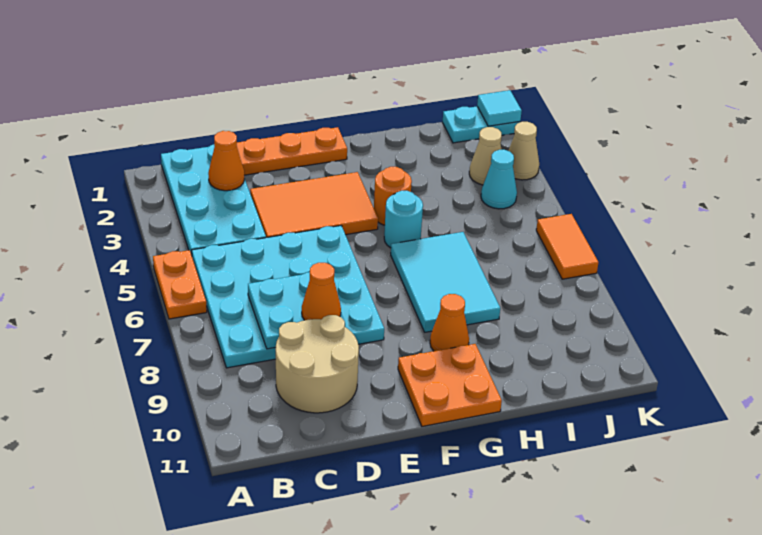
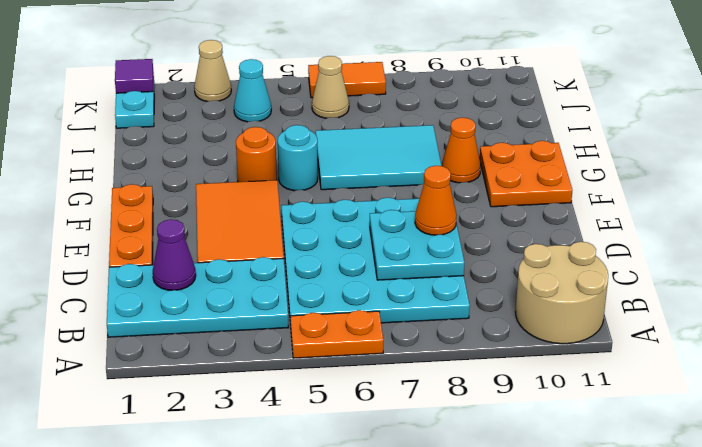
orange 1x1 cone [208,131,244,191] -> purple 1x1 cone [153,219,196,290]
tan 2x2 round brick [275,315,359,413] -> tan 2x2 round brick moved to [516,242,608,344]
tan 1x1 cone [469,127,502,185] -> tan 1x1 cone moved to [312,56,349,118]
cyan 1x1 tile [477,90,522,126] -> purple 1x1 tile [115,59,153,93]

